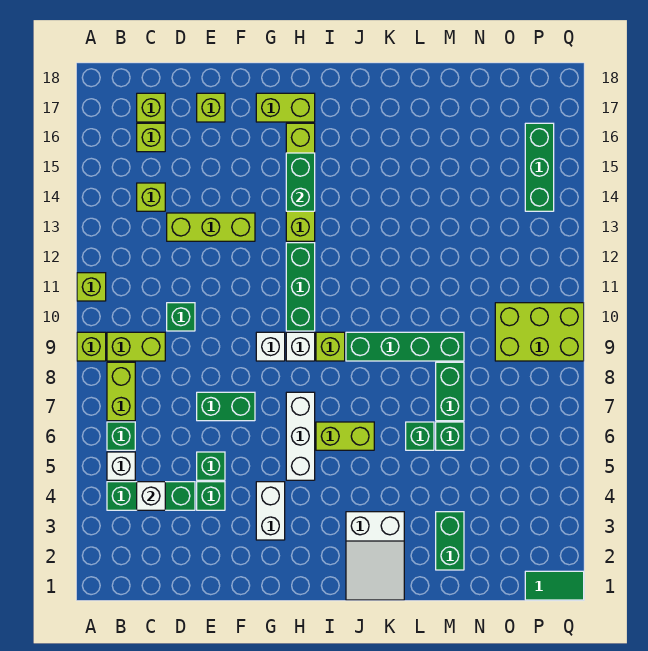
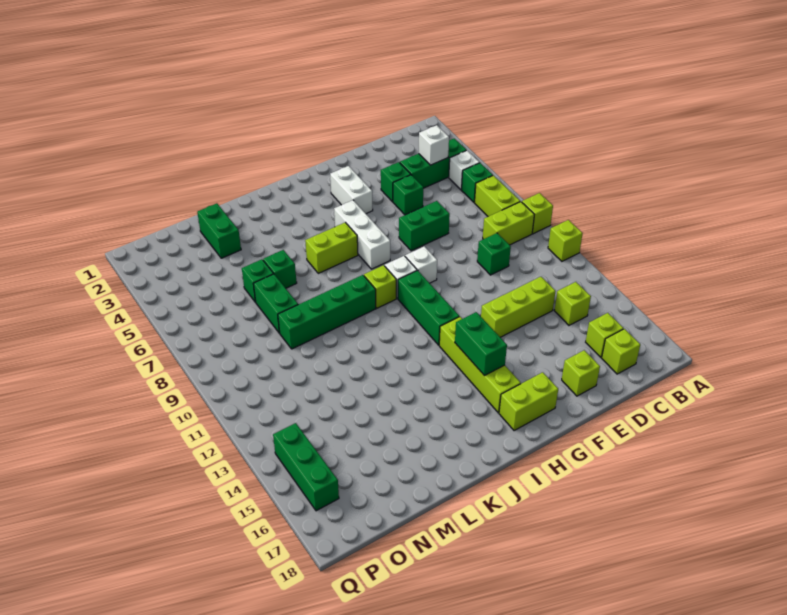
white 2x3 slope [346,512,404,600] -> none
lime 2x3 brick [495,303,584,361] -> none
green 1x2 tile [525,571,584,600] -> none

